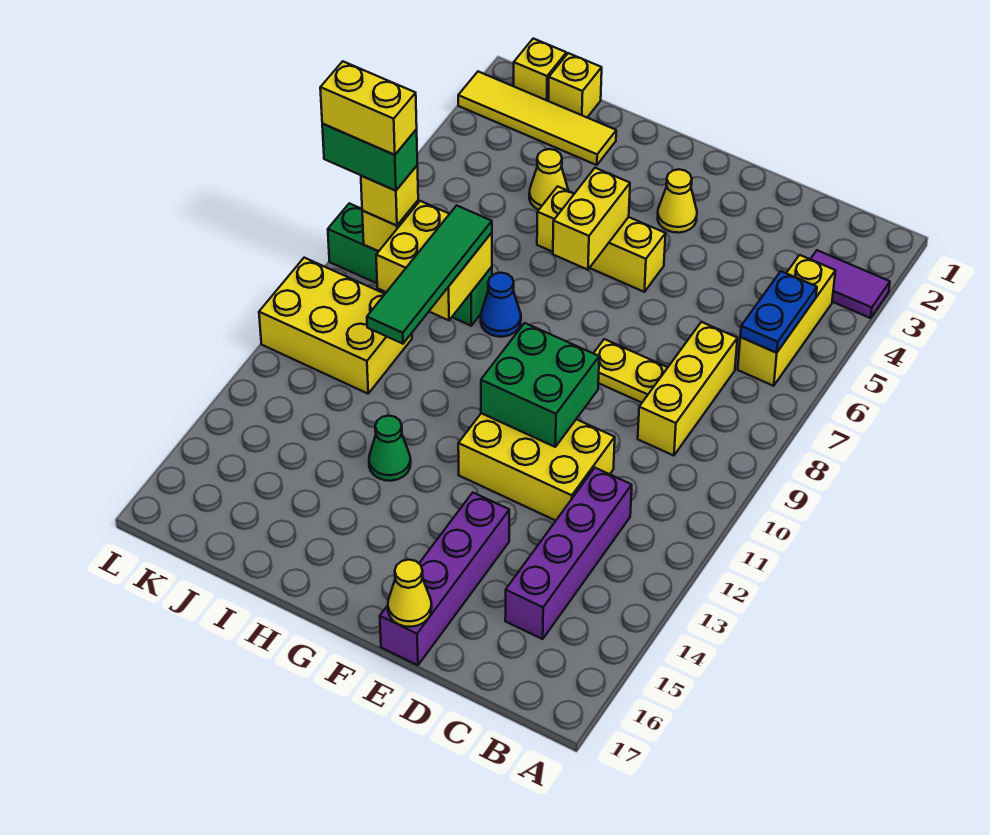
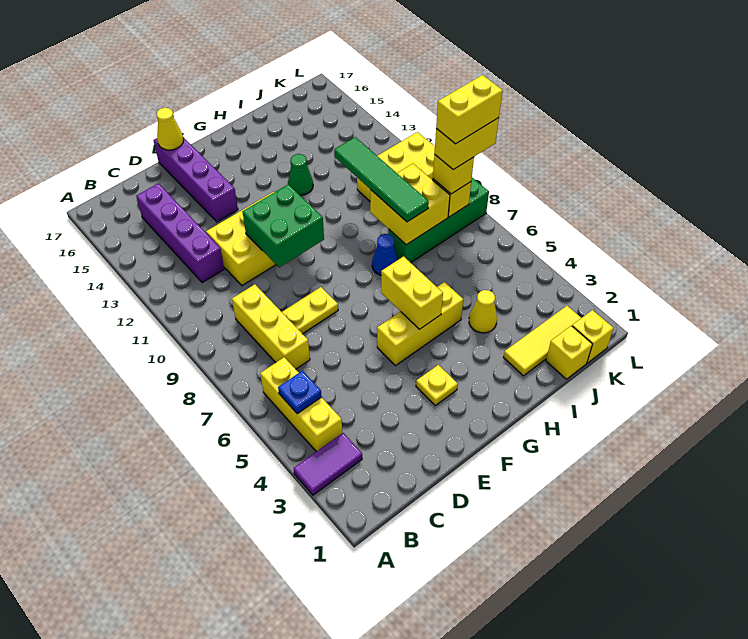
blue 1x2 plate [740,271,817,353] -> blue 1x1 plate [278,371,322,414]
yellow 1x1 cone [658,169,697,233] -> yellow 1x1 plate [416,365,458,405]
yellow 1x4 tile [458,72,616,165] -> yellow 1x3 tile [503,306,581,376]
green 1x2 brick [322,124,417,191] -> yellow 1x2 brick [434,118,499,170]

